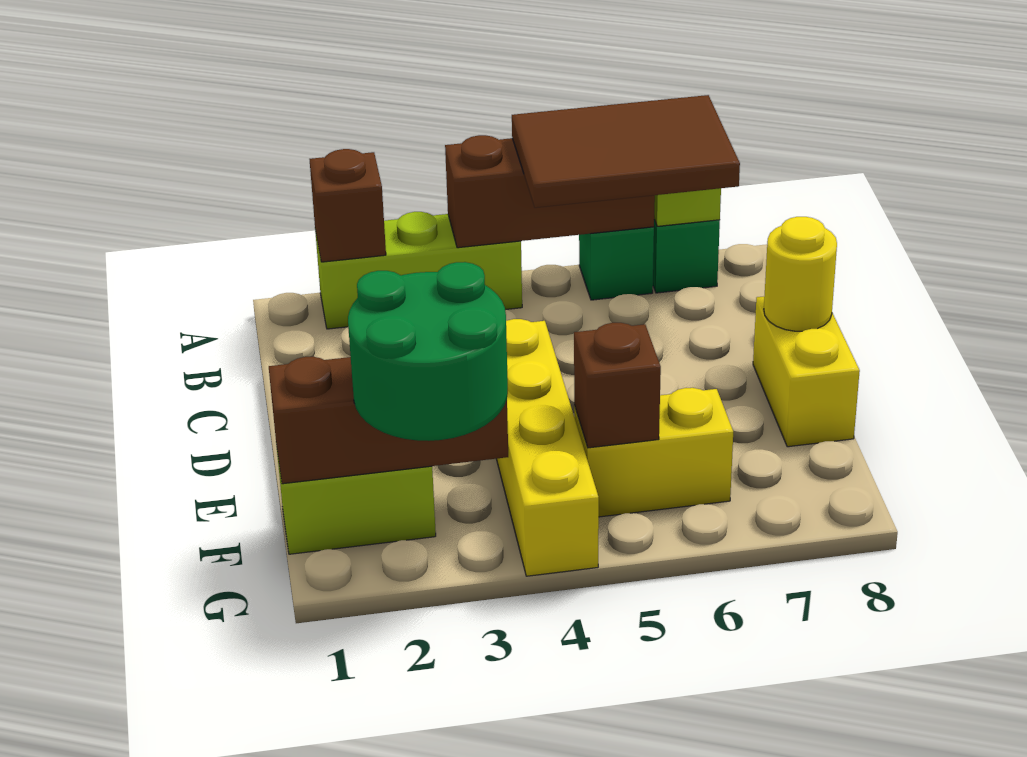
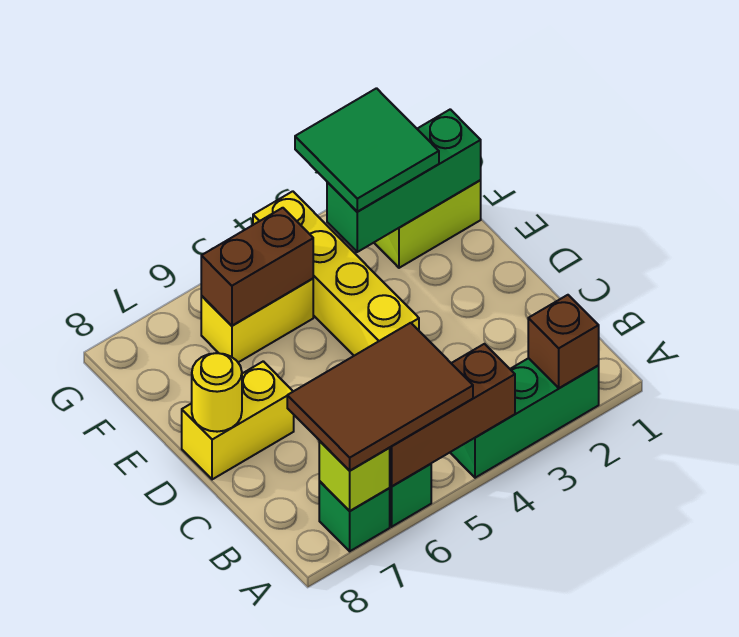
lime 1x3 brick [315,212,522,329] -> green 1x3 brick [450,358,599,478]
yellow 1x2 brick [753,296,860,447] -> yellow 1x2 brick turned to [182,361,294,479]
brown 1x3 brick [269,357,508,484] -> green 1x3 brick [327,109,481,252]
green 2x2 round brick [348,262,508,441] -> green 2x2 tile [295,88,439,212]
brown 1x1 brick [574,323,661,448] -> brown 1x2 brick [201,208,313,326]

